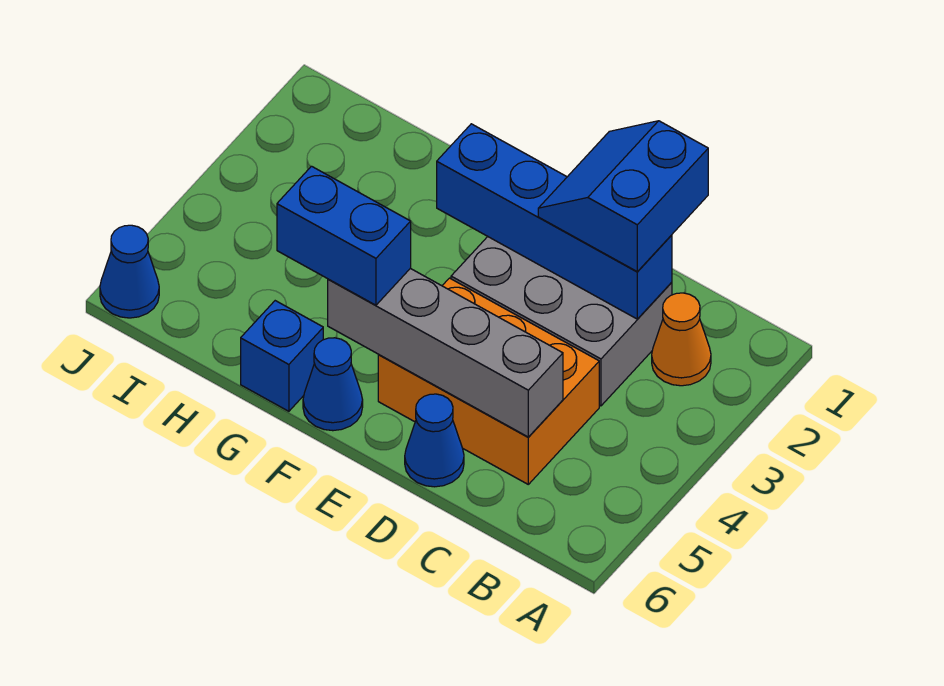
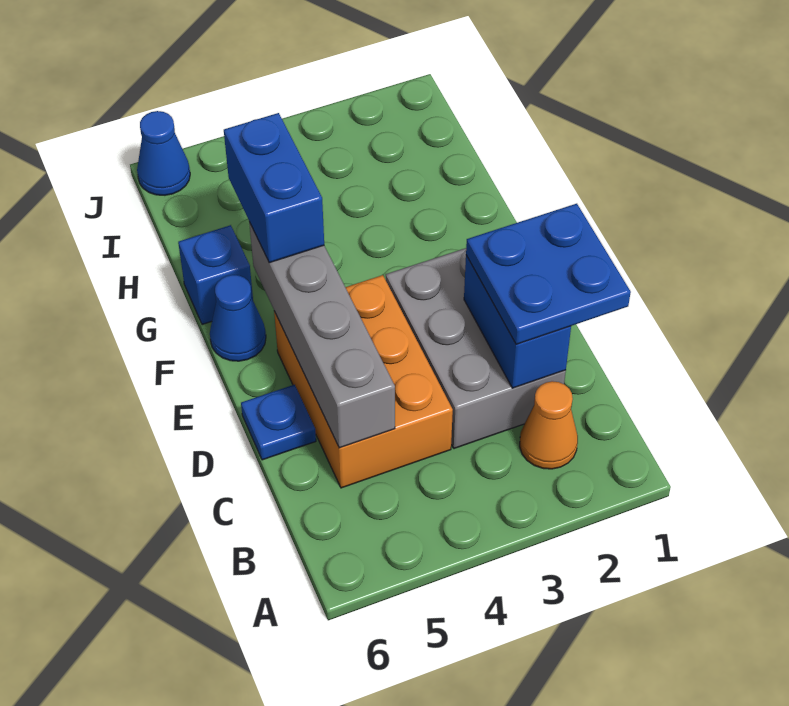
blue 2x2 slope [538,121,708,271] -> blue 2x2 plate [466,204,631,344]
blue 1x4 brick [437,124,672,319] -> blue 1x2 brick [464,255,571,388]
blue 1x1 cone [405,394,464,487] -> blue 1x1 plate [241,385,316,460]

